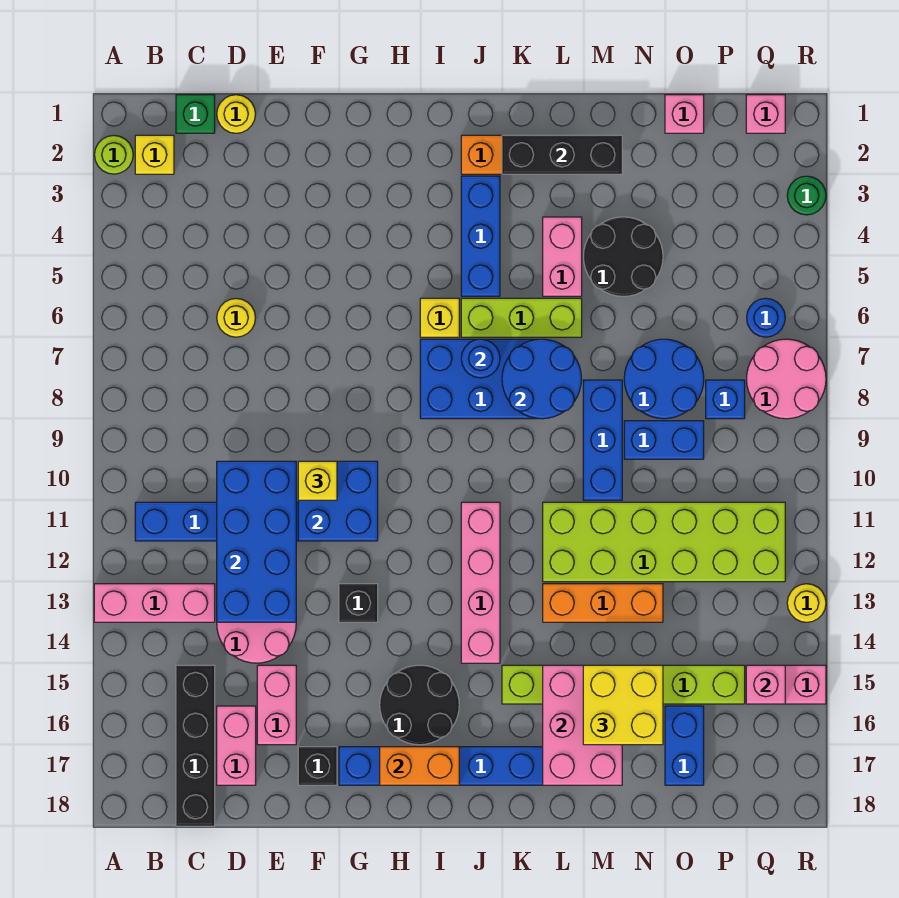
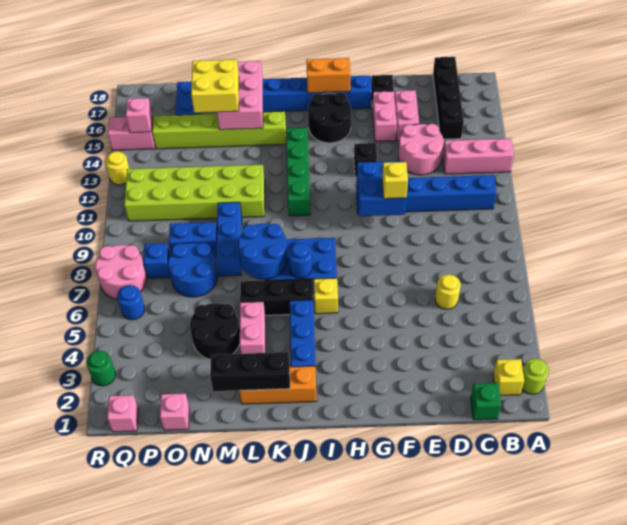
yellow 1x1 round brick [217,95,255,133] -> none
blue 2x4 brick [217,461,296,622] -> none
pink 1x2 brick [217,706,256,785] -> pink 1x2 brick moved to [372,91,397,142]
lime 1x3 brick [461,298,582,337] -> black 1x3 brick [240,279,313,315]
pink 1x4 brick [461,502,500,663] -> green 1x4 brick [286,128,310,216]
orange 1x3 brick [543,584,663,622] -> none

